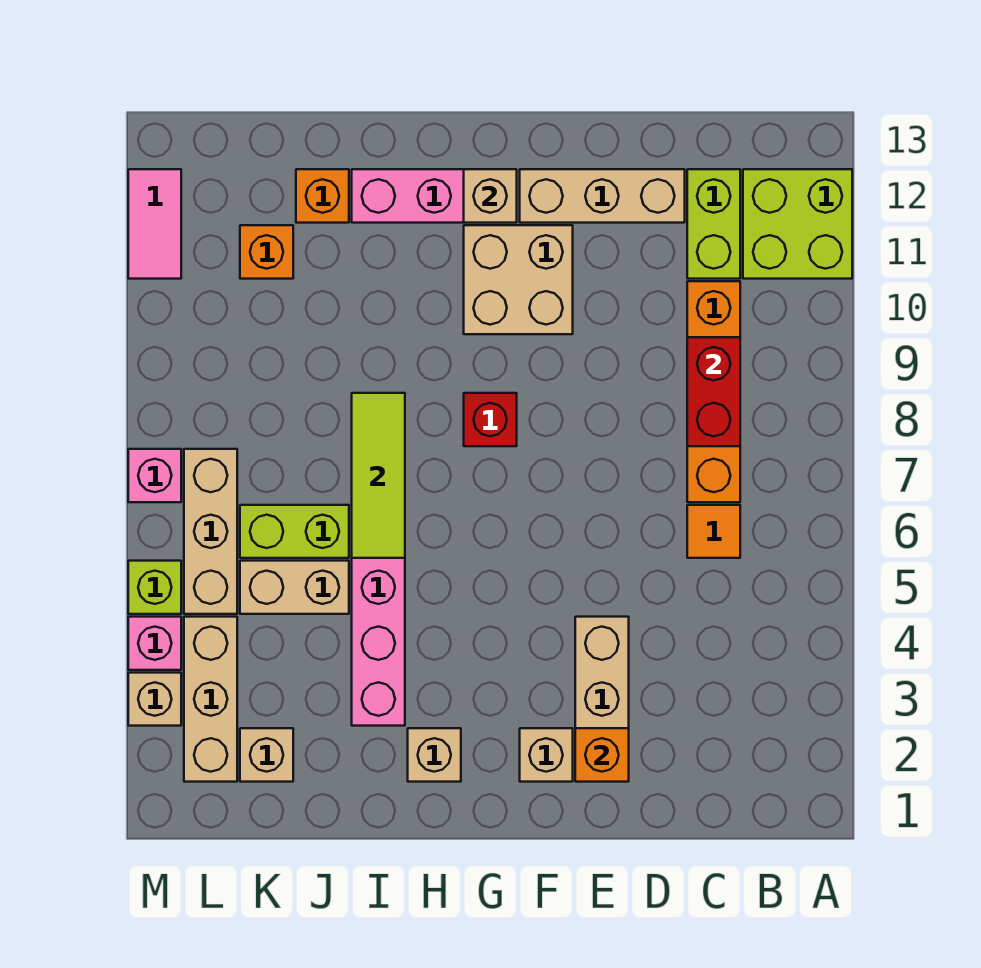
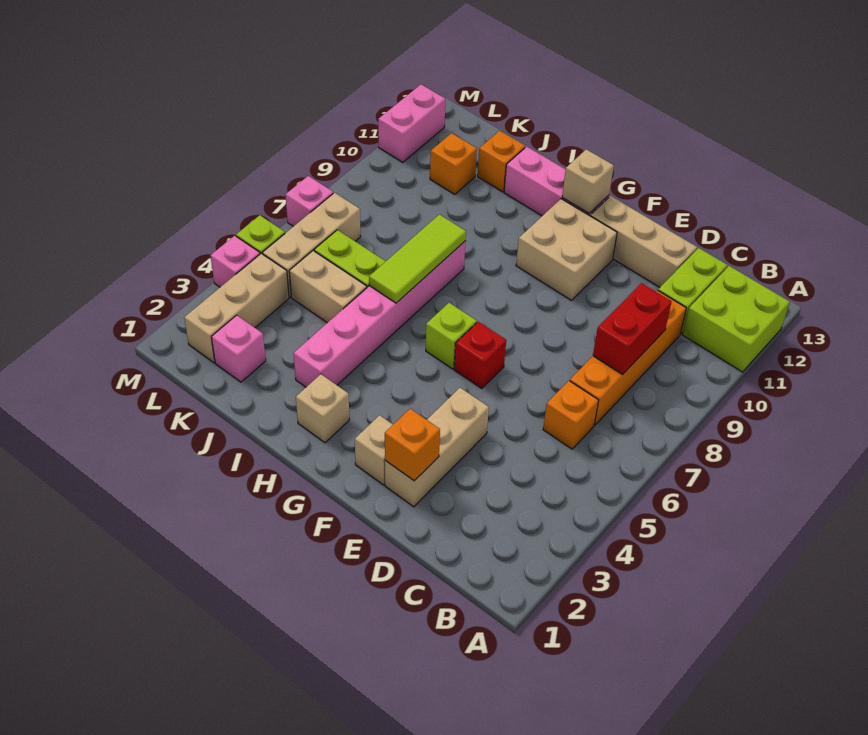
orange 1x1 tile [687,505,740,558] -> orange 1x1 brick [543,381,599,449]
none -> lime 1x1 brick [426,303,477,369]
red 1x1 brick [464,393,517,446] -> red 1x1 brick moved to [454,322,506,389]
tan 1x1 brick [240,728,293,782] -> pink 1x1 brick [211,315,266,382]
tan 1x1 brick [128,673,181,726] -> none
pink 1x2 tile [128,169,181,279] -> pink 1x2 brick [378,84,445,162]

